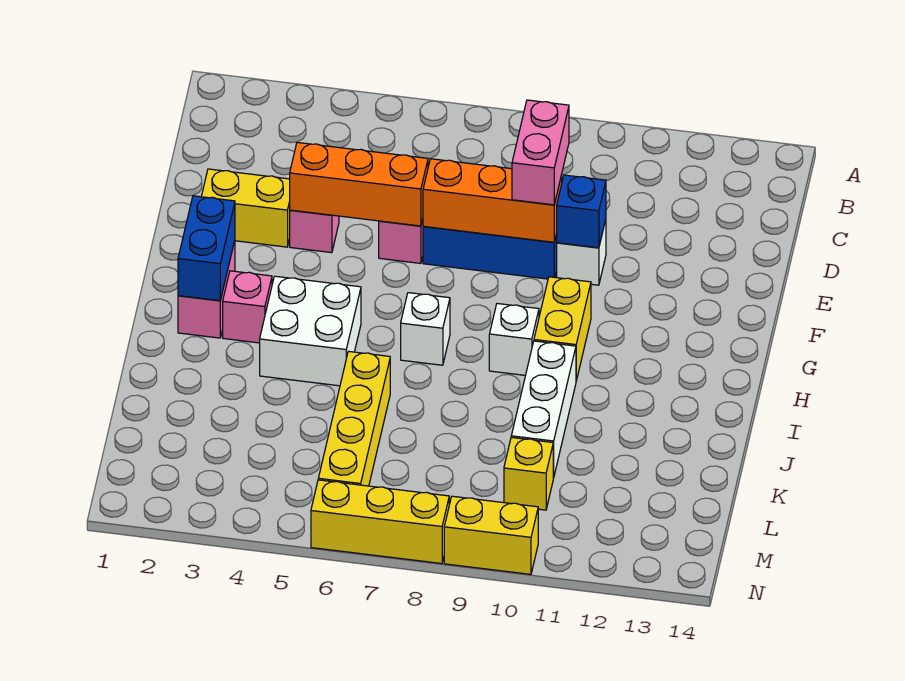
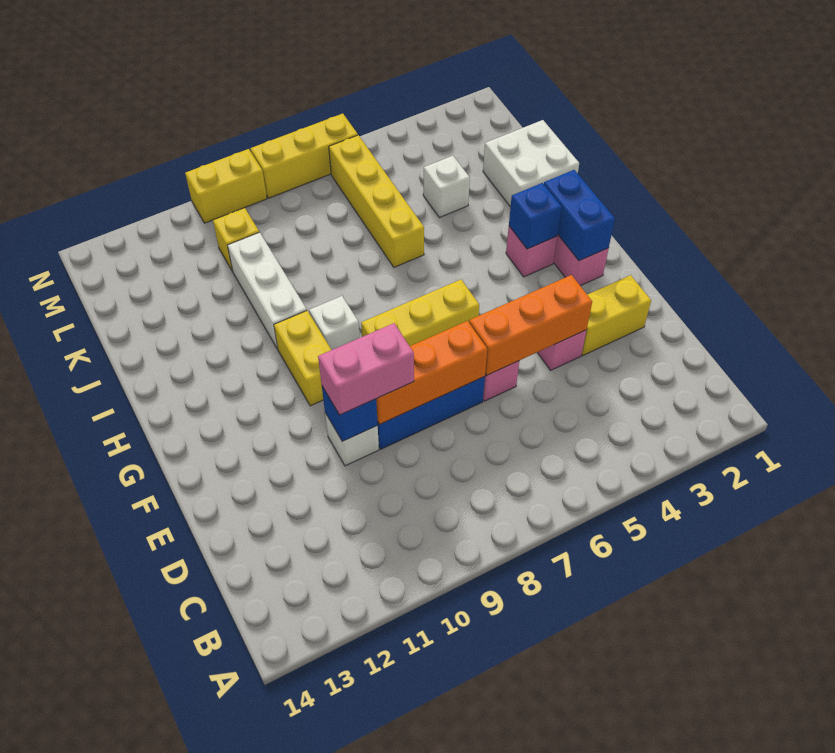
pink 1x2 brick [512,100,569,205] -> pink 1x2 brick turned to [318,323,414,415]
none -> yellow 1x3 brick [361,280,479,346]
none -> blue 1x1 brick [509,183,562,249]
white 2x2 brick [260,276,361,386] -> white 2x2 brick moved to [483,120,579,207]
white 1x1 brick [401,293,450,365] -> white 1x1 brick moved to [423,156,470,218]

